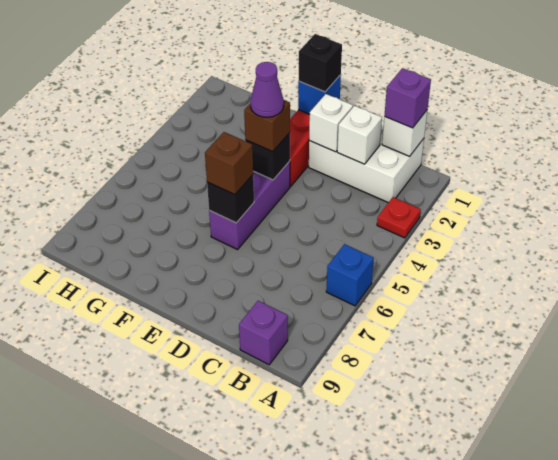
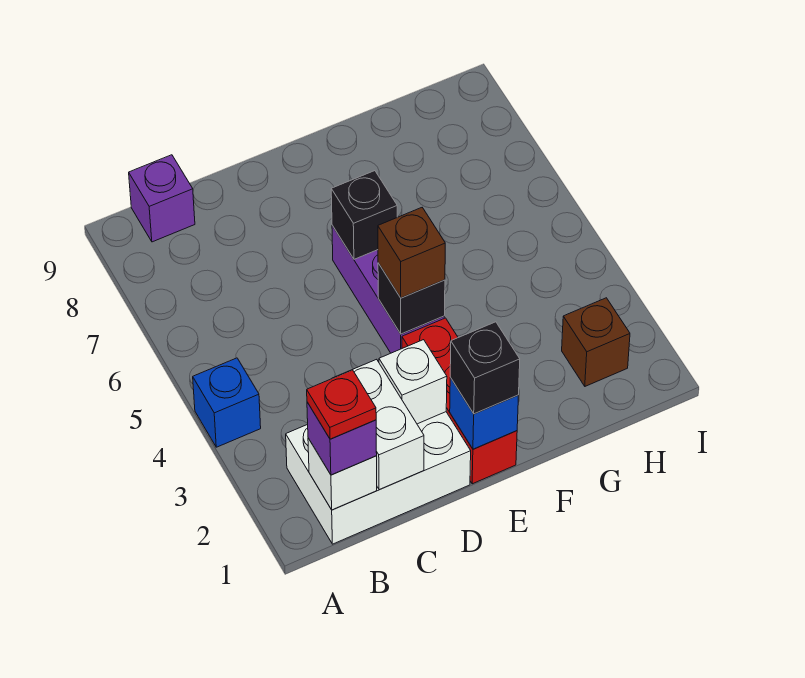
red 1x1 plate [377,197,421,238] -> red 1x1 plate moved to [307,370,376,439]
blue 1x1 brick [326,244,374,306] -> blue 1x1 brick moved to [193,358,261,447]
white 1x1 brick [337,106,382,164] -> white 1x2 brick [334,359,424,490]
purple 1x1 cone [250,62,284,117] -> none
brown 1x1 brick [205,132,253,195] -> brown 1x1 brick moved to [562,298,630,386]

